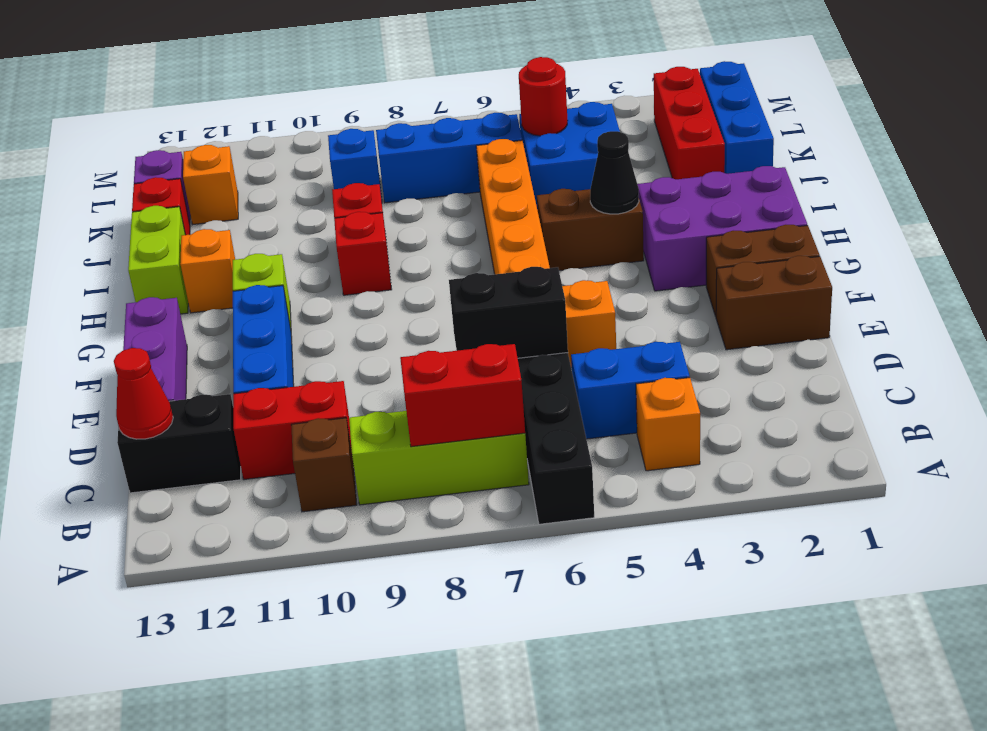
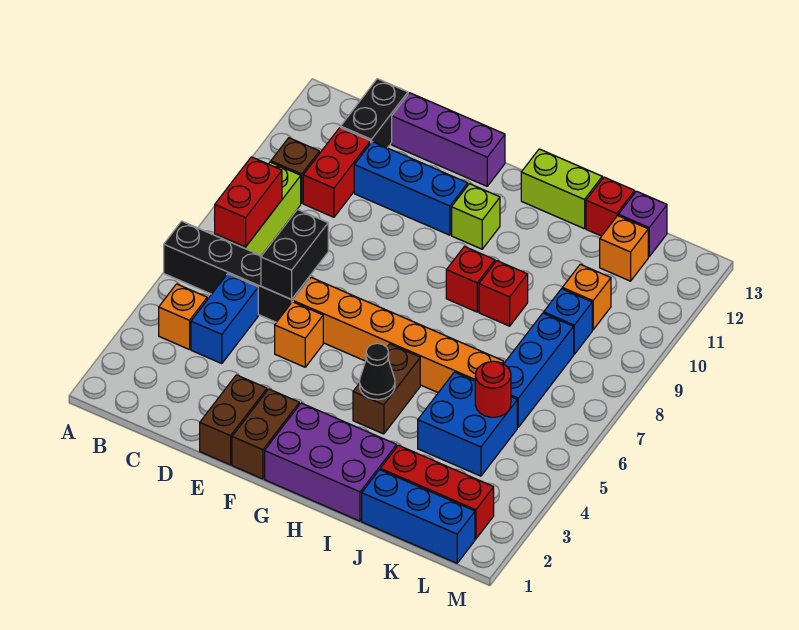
red 1x1 cone [114,348,173,439] -> none
purple 2x3 brick [637,166,807,291] -> purple 2x3 brick turned to [265,403,397,521]
orange 1x1 brick [180,229,235,313] -> orange 1x1 brick moved to [562,264,611,330]

